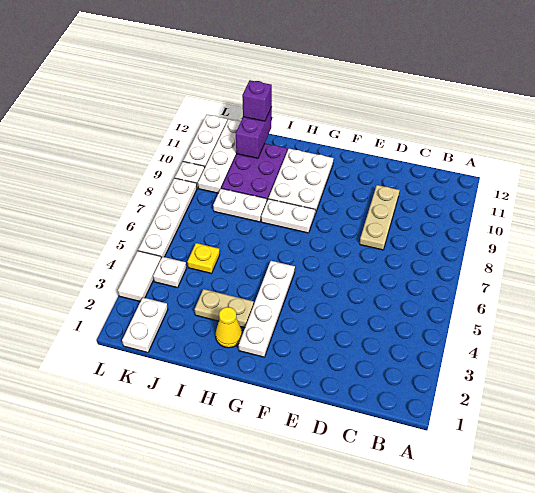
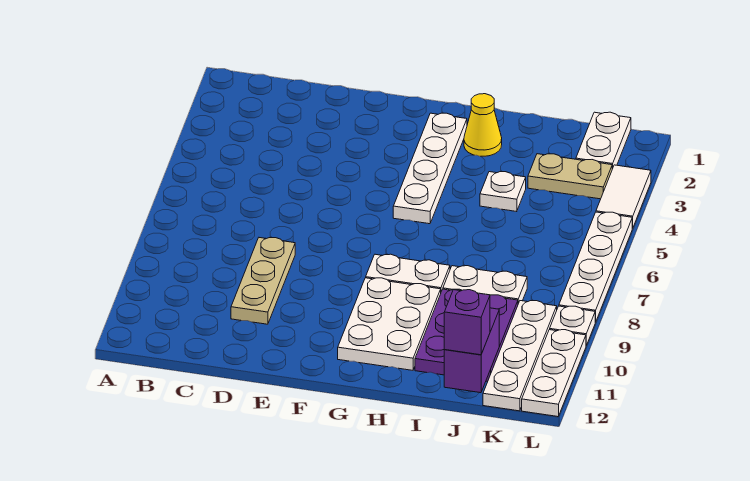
tan 1x2 plate [195,289,254,328] -> tan 1x2 plate moved to [528,154,612,199]
yellow 1x1 plate [188,243,220,273] -> none
white 1x1 plate [153,257,186,288] -> white 1x1 plate moved to [480,172,526,212]

